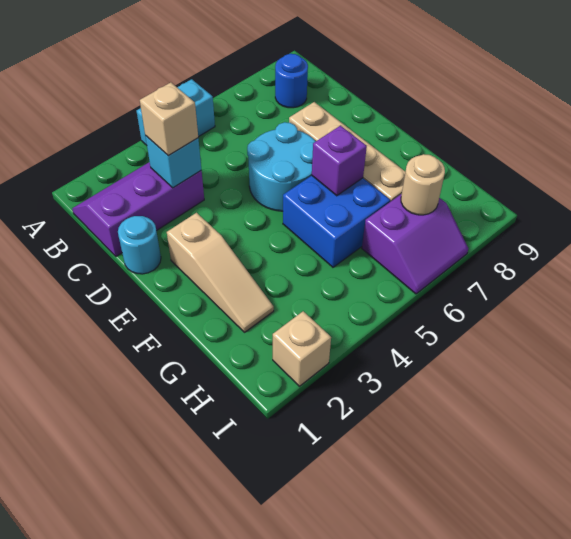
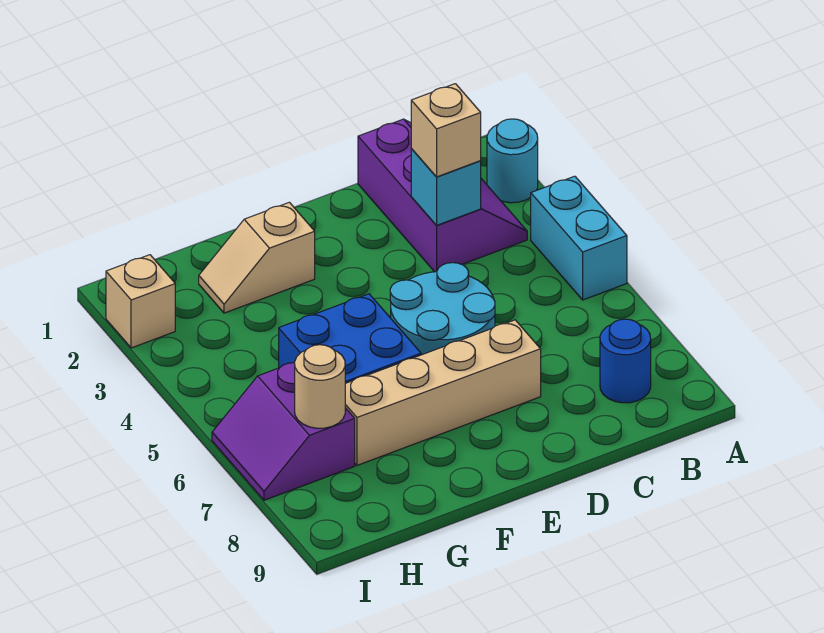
cyan 1x1 round brick [118,216,161,274] -> cyan 1x1 round brick moved to [487,119,538,203]
tan 1x3 slope [167,213,274,332] -> tan 1x2 slope [199,202,315,313]
purple 1x1 brick [312,126,367,196] -> none

